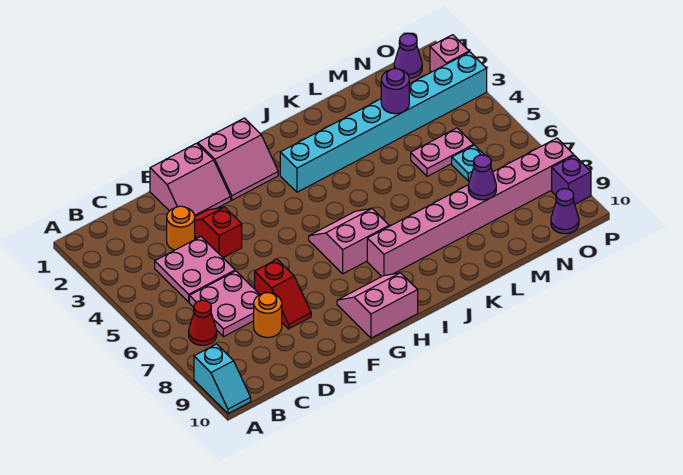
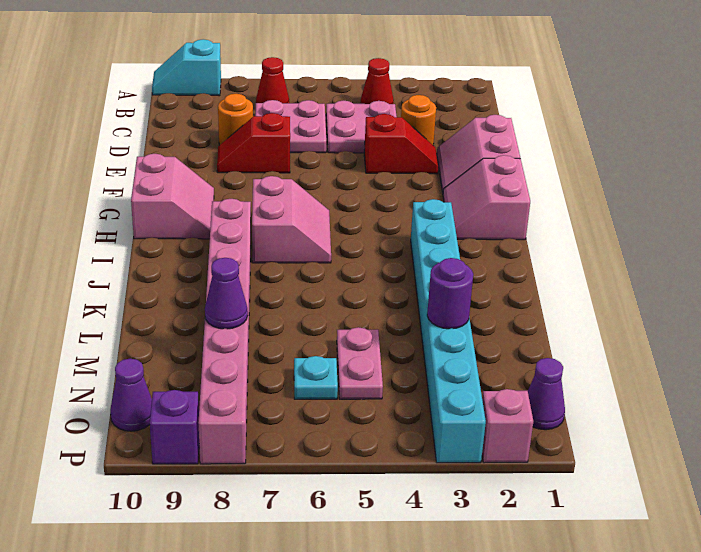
none -> red 1x1 cone [360,58,394,104]

